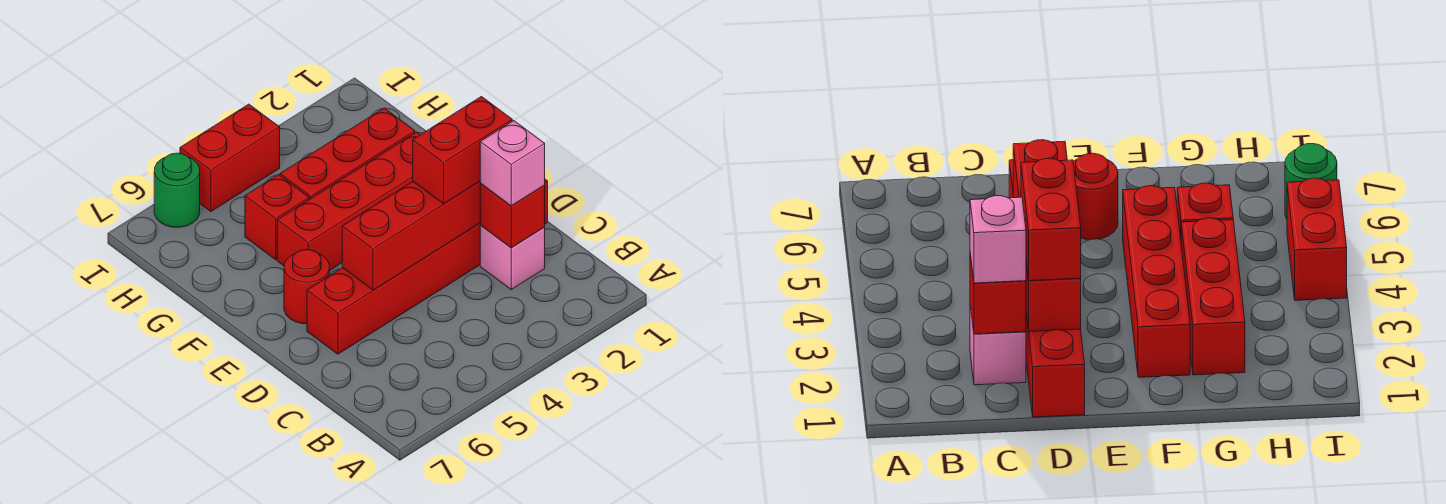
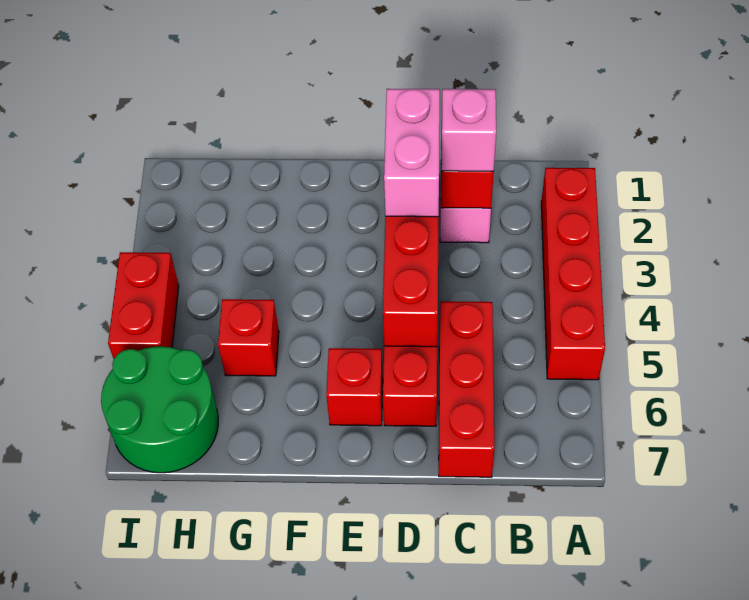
red 1x2 brick [413,97,512,204] -> pink 1x2 brick [384,89,440,217]
red 1x1 round brick [284,250,329,324] -> red 1x1 brick [326,348,383,426]
red 1x4 brick [277,132,420,271] -> red 1x4 brick moved to [541,168,605,380]
red 1x3 brick [280,108,415,199] -> red 1x3 brick moved to [439,301,494,477]
green 1x1 round brick [154,153,200,227] -> green 2x2 round brick [101,346,218,473]

